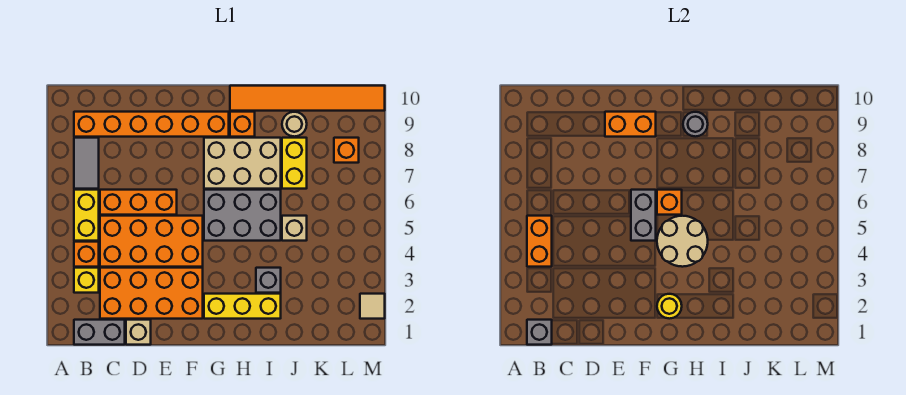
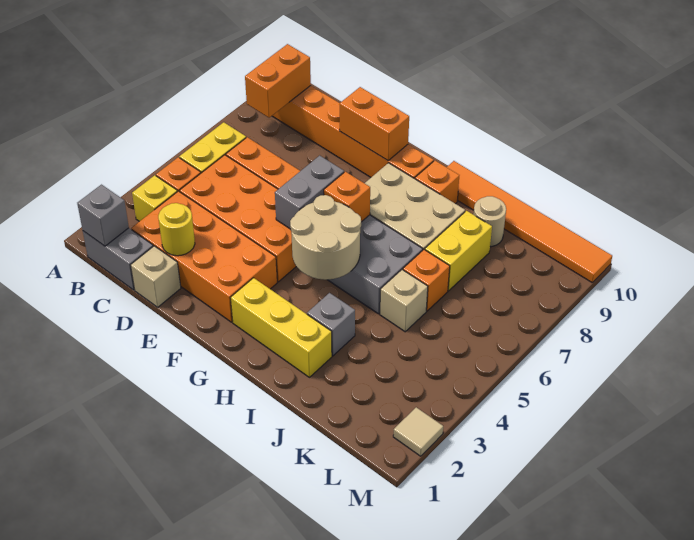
orange 1x2 brick [527,216,552,267] -> orange 1x2 brick moved to [245,44,311,118]
grey 1x2 tile [74,138,99,189] -> none
yellow 1x1 round brick [657,294,682,319] -> yellow 1x1 round brick moved to [158,203,195,256]
grey 1x1 round brick [683,112,708,137] -> none
orange 1x1 brick [334,138,359,163] -> orange 1x1 brick moved to [403,250,450,311]

